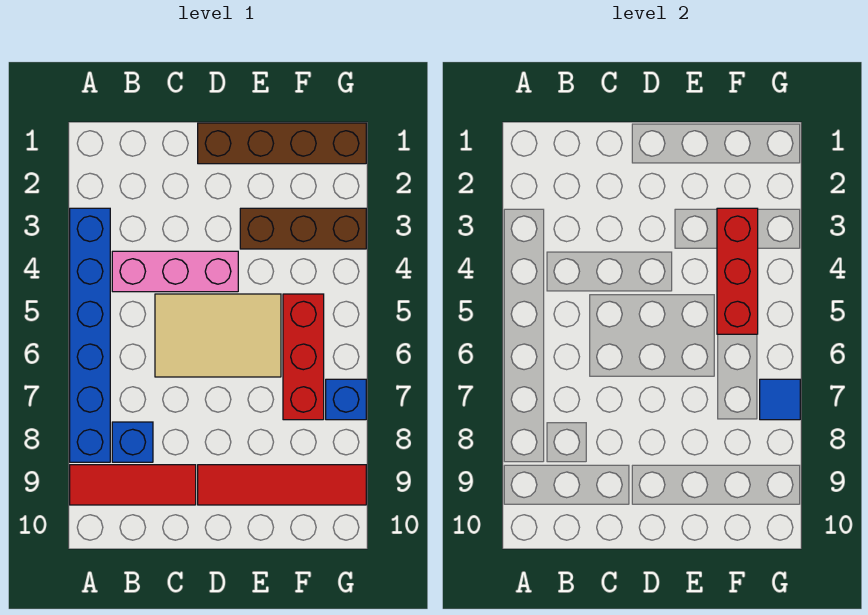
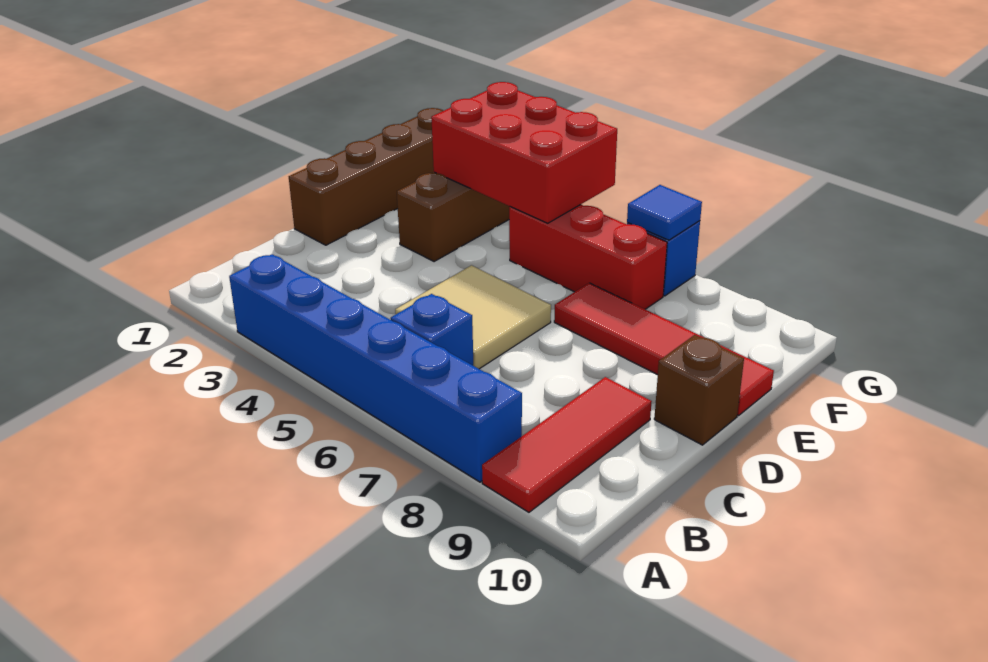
pink 1x3 brick [112,251,238,292] -> none
blue 1x1 brick [112,422,153,462] -> blue 1x1 brick moved to [391,294,473,365]
tan 2x3 tile [155,294,281,377] -> tan 2x2 tile [395,265,551,369]
red 1x4 tile [198,465,366,505] -> red 1x4 tile turned to [554,283,774,415]
none -> brown 1x1 brick [654,335,744,445]
red 1x3 brick [717,208,758,334] -> red 2x3 brick [431,82,617,223]

